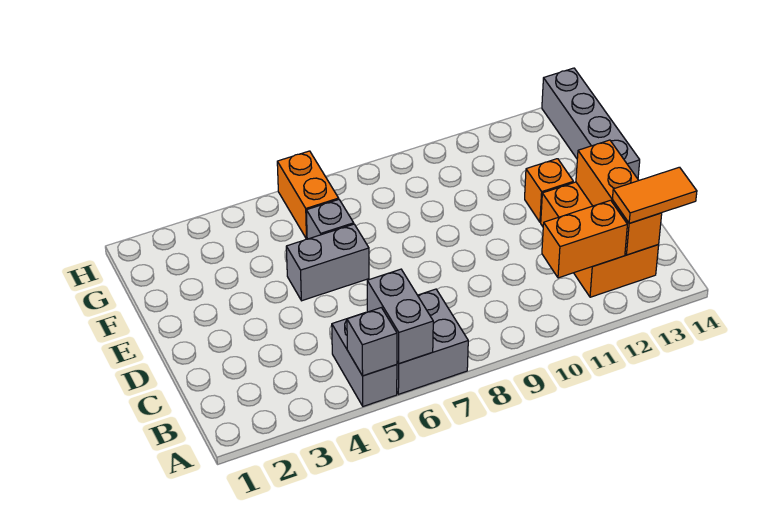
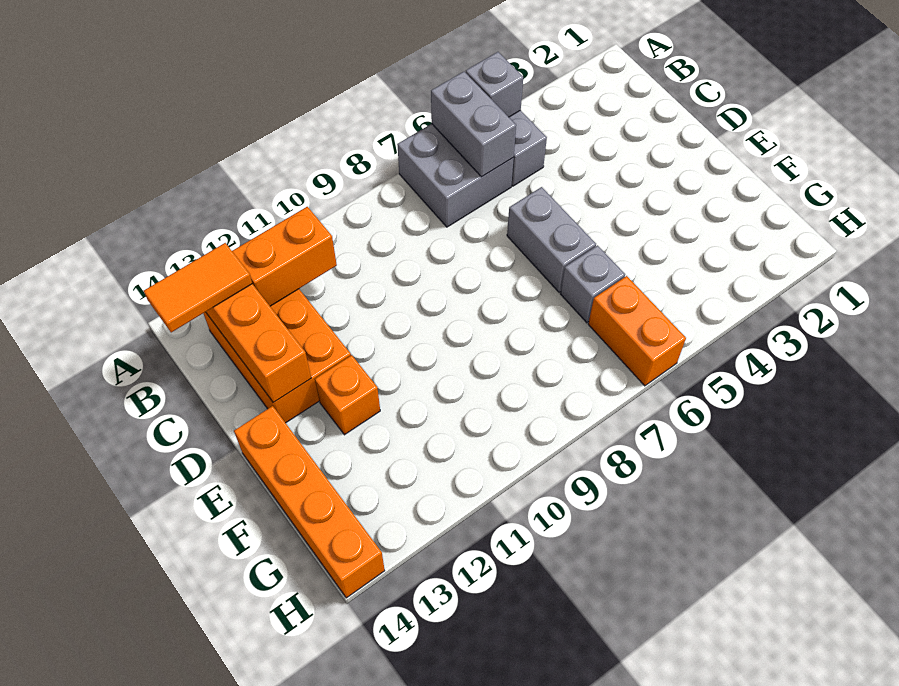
grey 1x2 brick [286,224,369,301] -> grey 1x2 brick turned to [507,187,596,292]
grey 1x4 brick [542,68,640,179] -> orange 1x4 brick [234,406,385,598]

